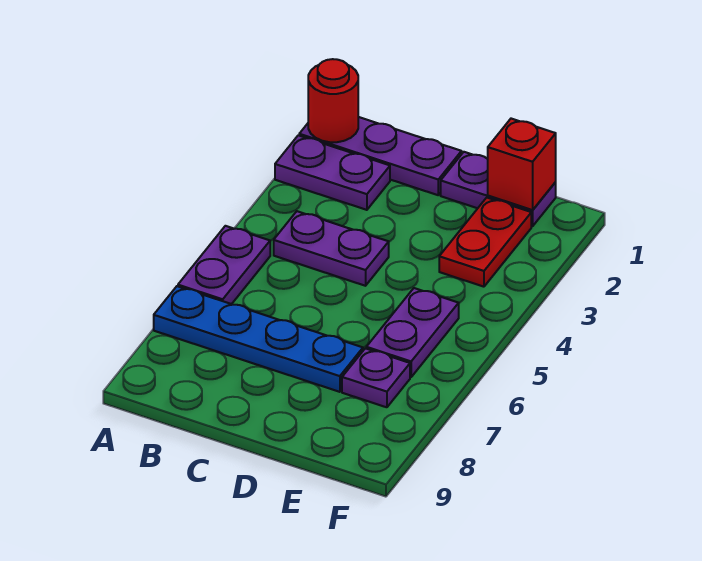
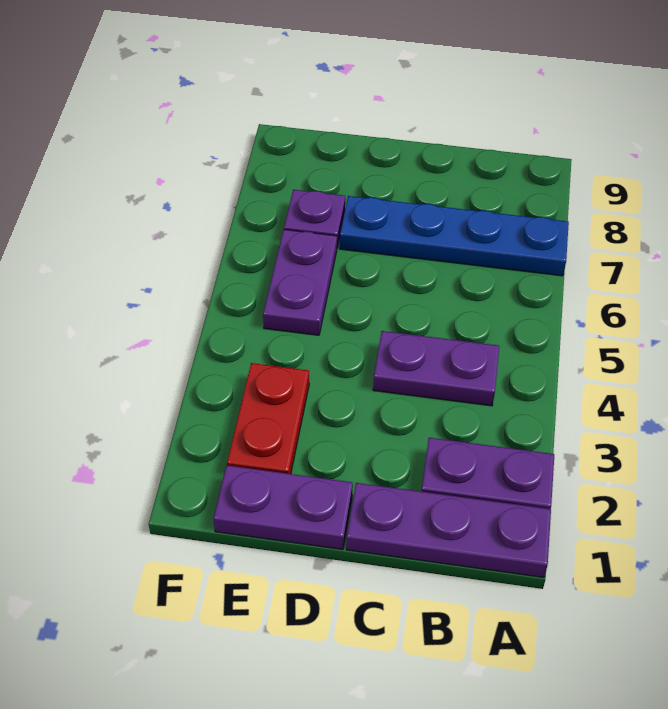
red 1x1 round brick [308,59,358,142] -> none
purple 1x2 plate [178,226,270,304] -> none
red 1x1 brick [488,119,556,210] -> none

